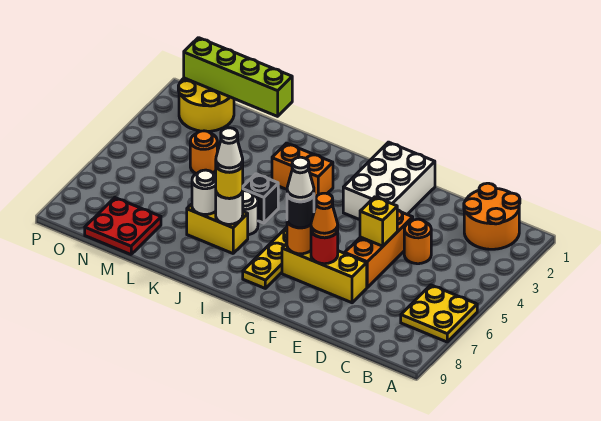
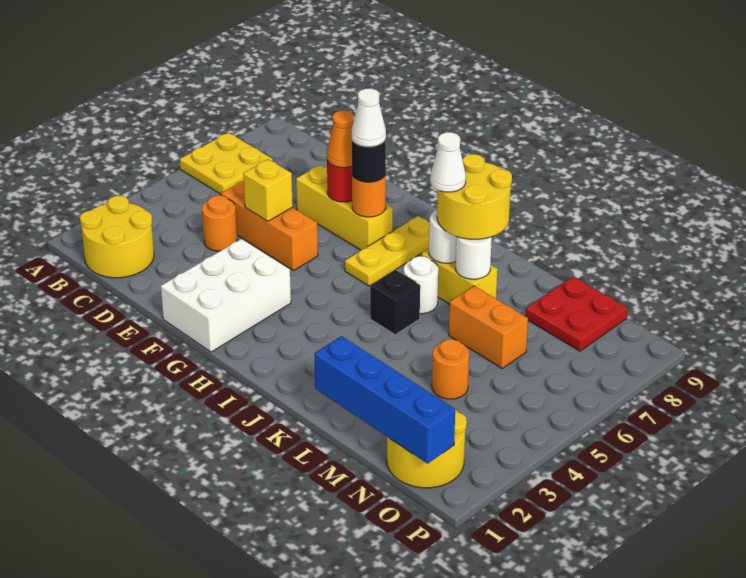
orange 2x2 round brick [464,183,520,249] -> yellow 2x2 round brick [80,196,154,278]
orange 1x3 brick [345,210,413,287] -> orange 1x3 brick turned to [221,180,318,271]
orange 1x2 brick [272,143,333,201] -> orange 1x2 brick moved to [449,286,528,368]
yellow 1x1 round brick [216,165,243,198] -> yellow 2x2 round brick [437,154,512,239]
lime 1x4 brick [184,38,292,116] -> blue 1x4 brick [314,336,455,464]

